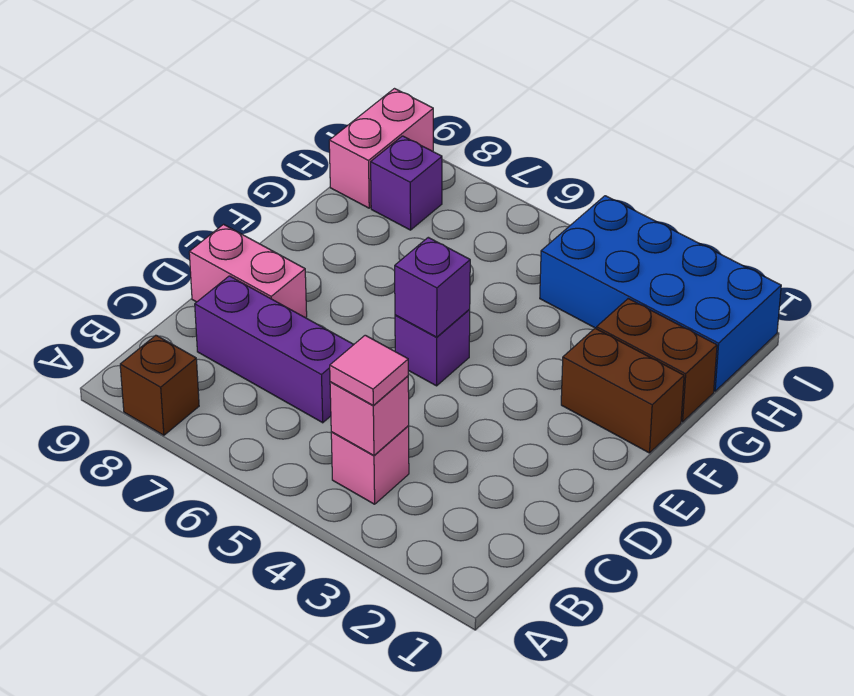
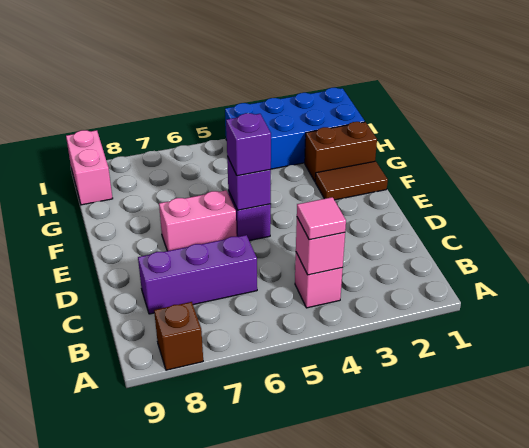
pink 1x2 brick [189,224,307,318] -> pink 1x2 brick moved to [159,190,237,251]
brown 1x2 brick [561,328,684,453] -> brown 1x2 tile [315,161,388,200]
purple 1x1 brick [371,136,442,230] -> purple 1x1 brick moved to [226,113,271,176]

